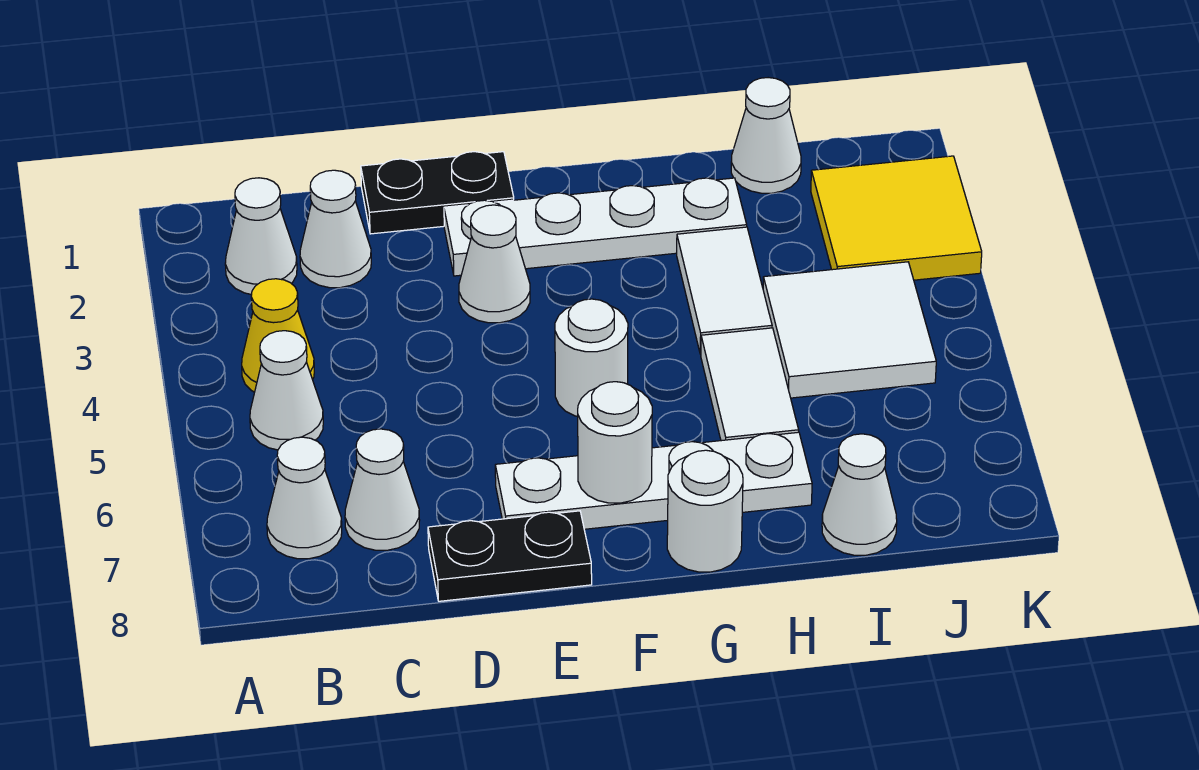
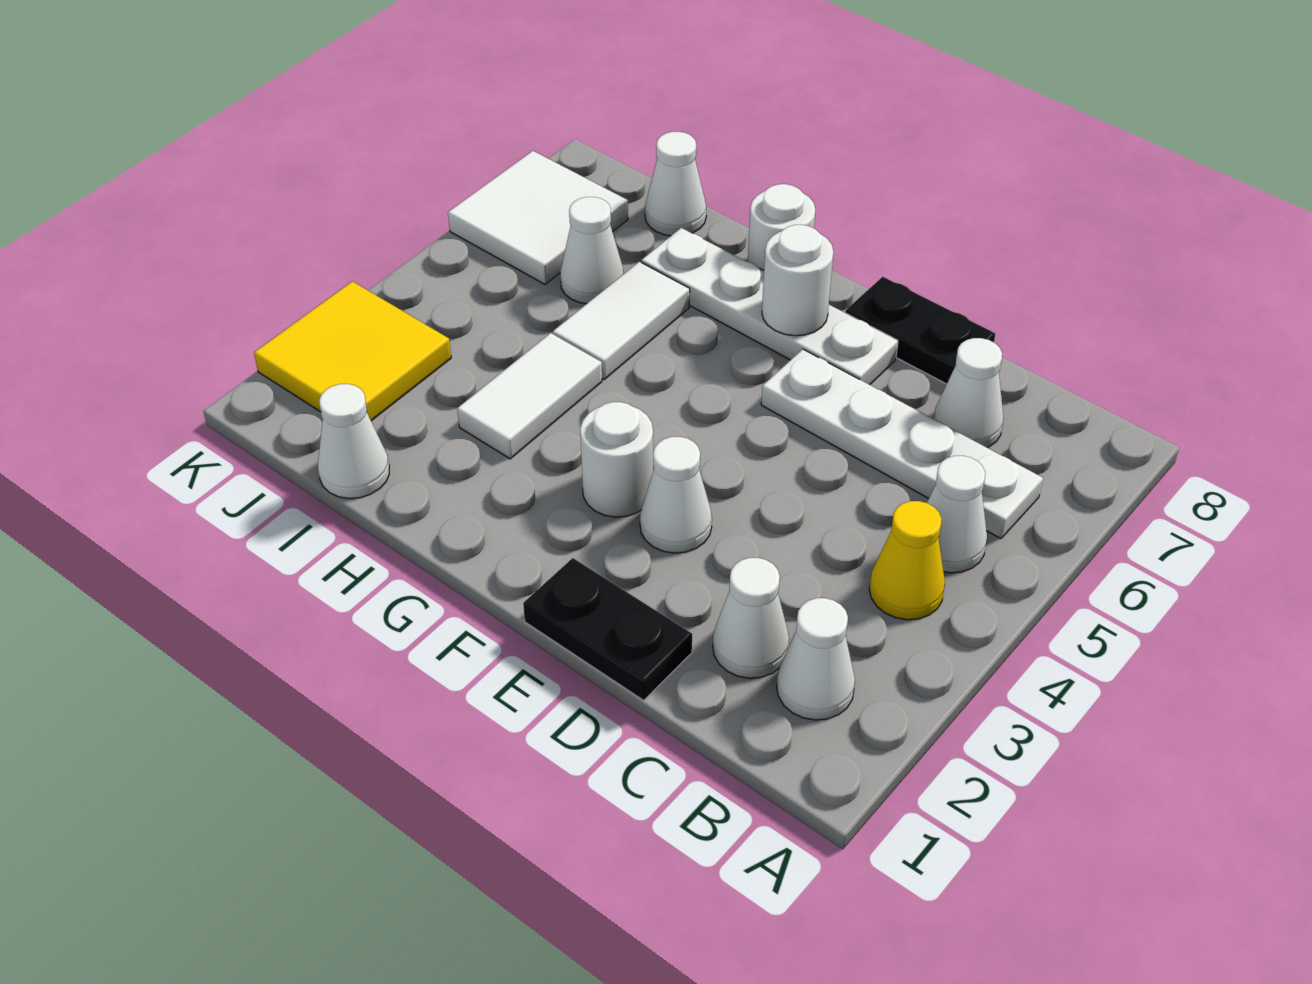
white 1x1 cone [267,437,342,559] -> white 1x1 cone moved to [560,197,624,304]
white 1x4 plate [444,178,747,276] -> white 1x4 plate moved to [761,349,1043,539]
white 1x1 round brick [555,299,628,417] -> white 1x1 round brick moved to [580,402,653,517]
white 2x2 tile [763,262,936,398] -> white 2x2 tile moved to [448,151,628,284]

